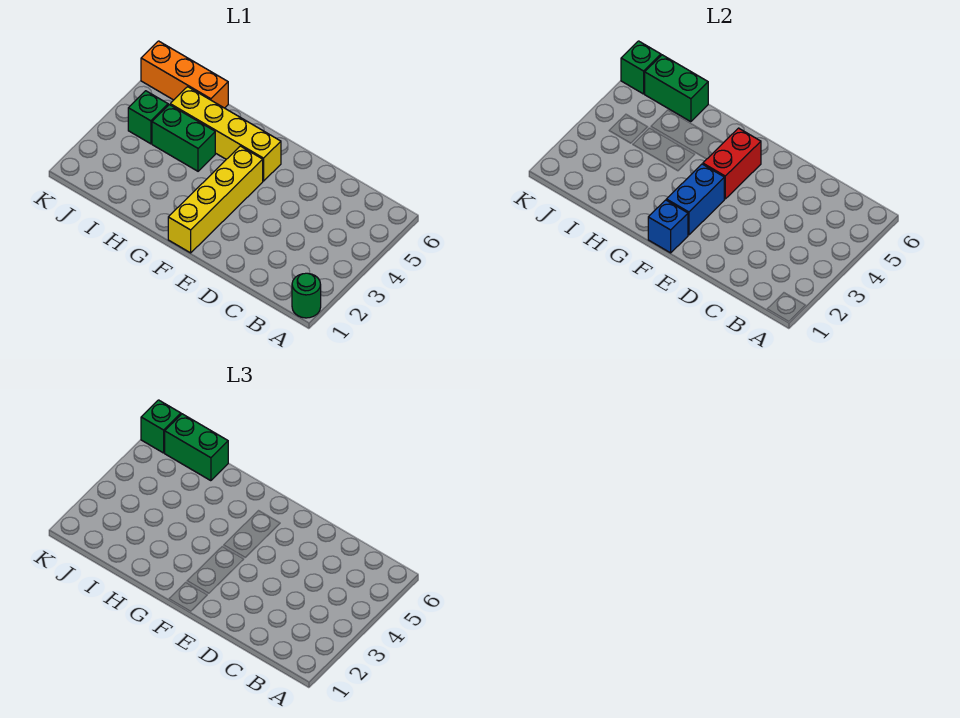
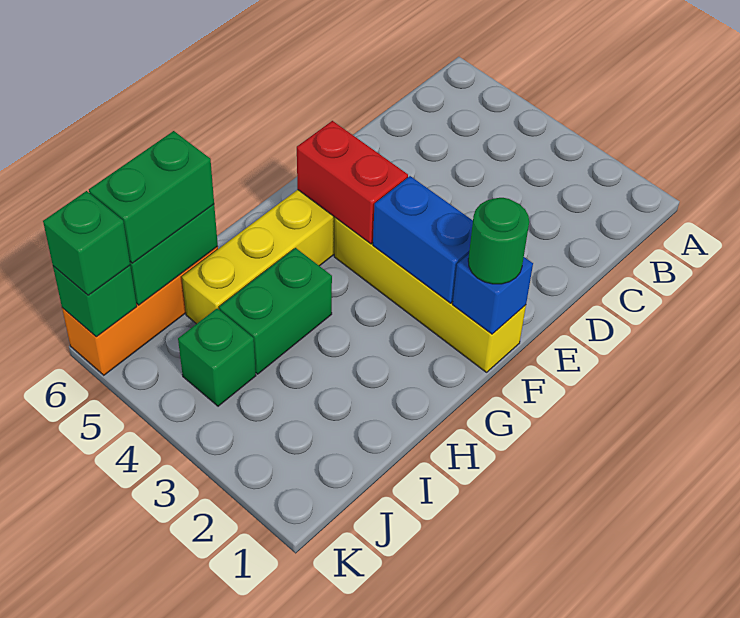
green 1x1 round brick [292,273,321,318] -> green 1x1 round brick moved to [468,198,529,284]

